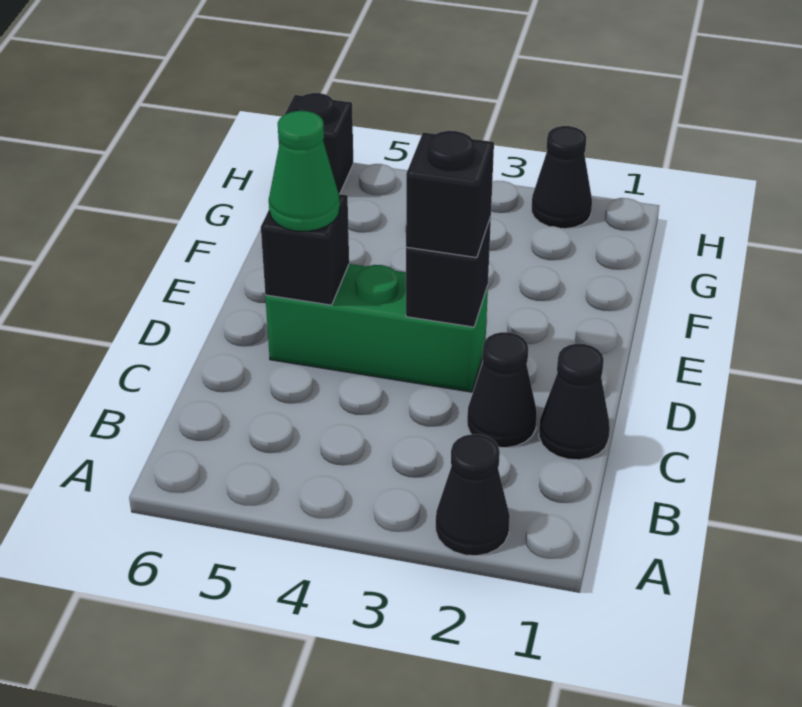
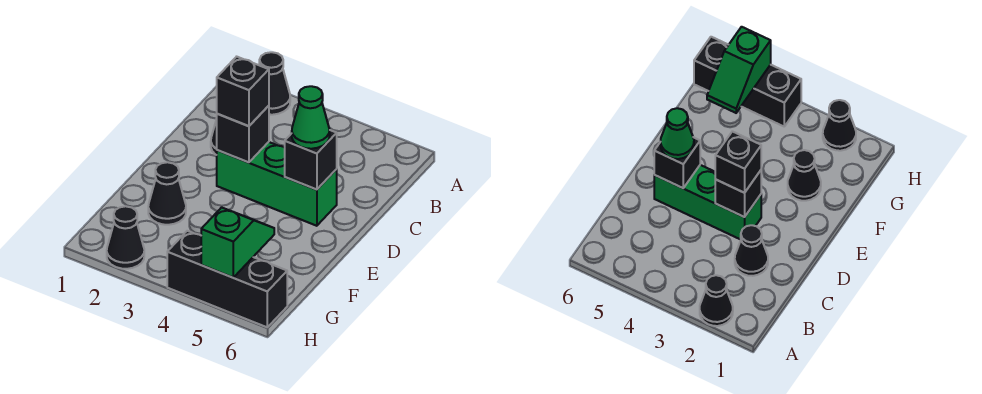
black 1x1 cone [539,344,610,460] -> black 1x1 cone moved to [148,162,186,225]
none -> green 1x2 slope [201,207,274,277]
black 1x1 brick [278,93,353,194] -> black 1x3 brick [167,231,287,327]

